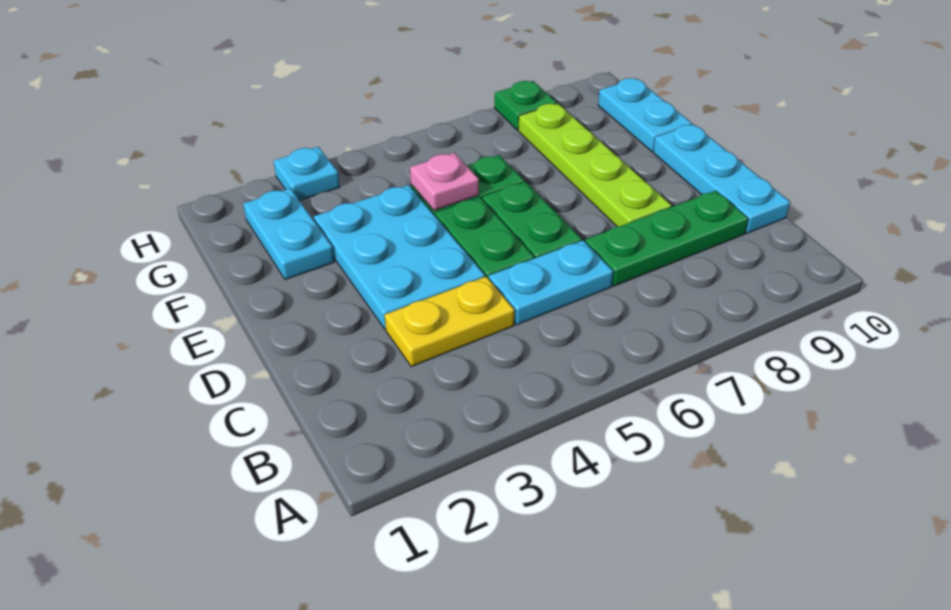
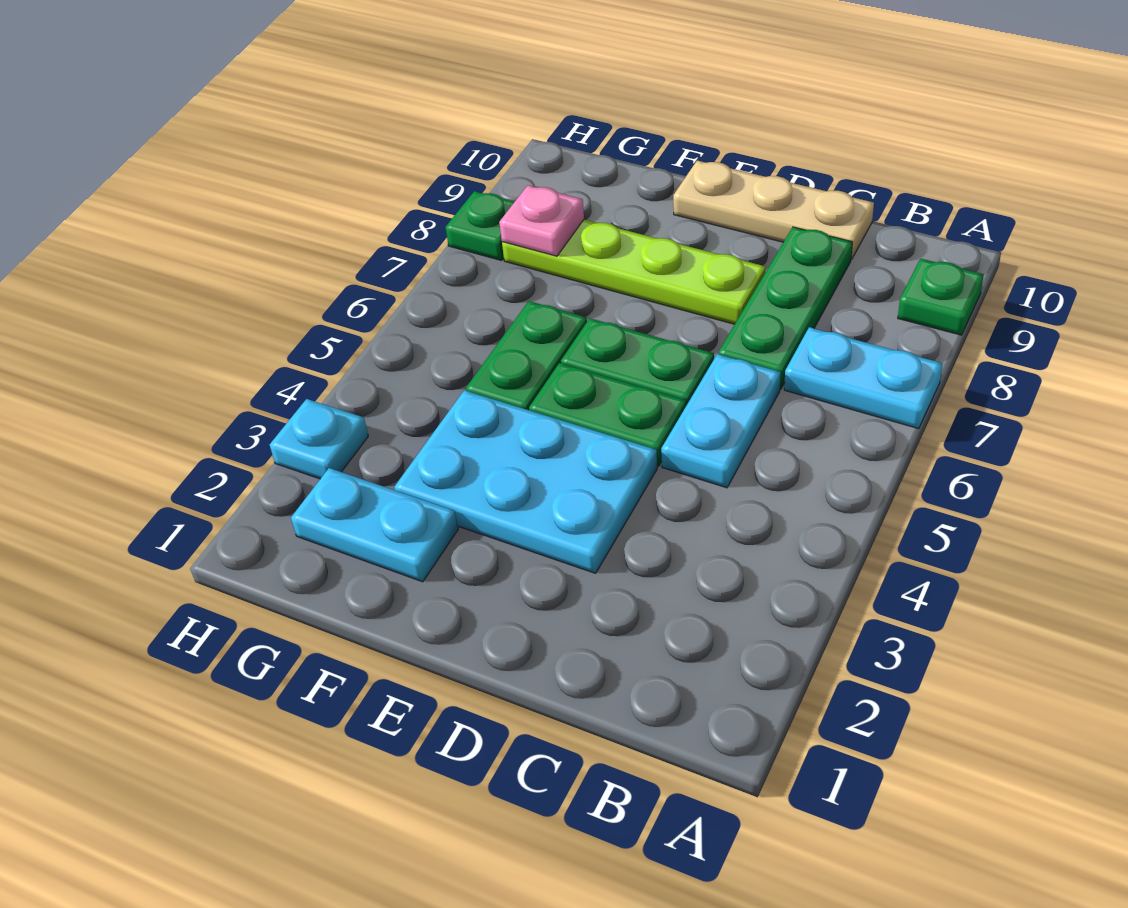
none -> green 1x1 plate [898,259,984,335]
yellow 1x2 plate [385,277,514,367] -> none
cyan 1x3 plate [653,124,790,233] -> tan 1x3 plate [673,161,874,259]
pink 1x1 plate [410,153,479,211] -> pink 1x1 plate moved to [499,185,584,256]
cyan 1x2 plate [598,78,692,151] -> cyan 1x2 plate moved to [784,327,943,429]

